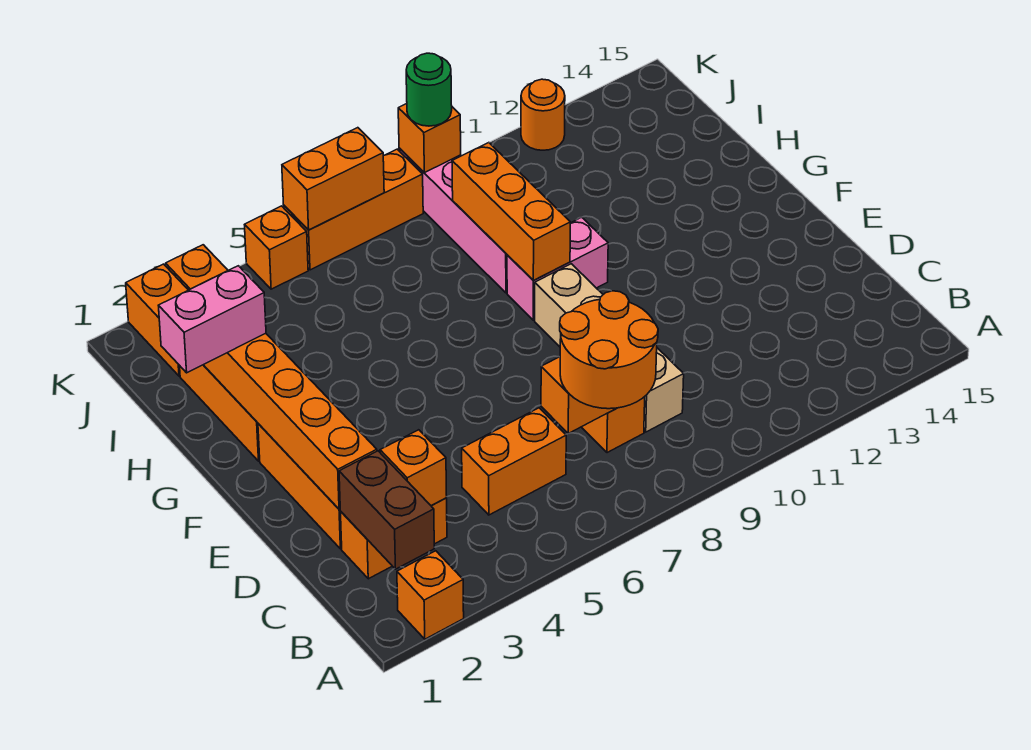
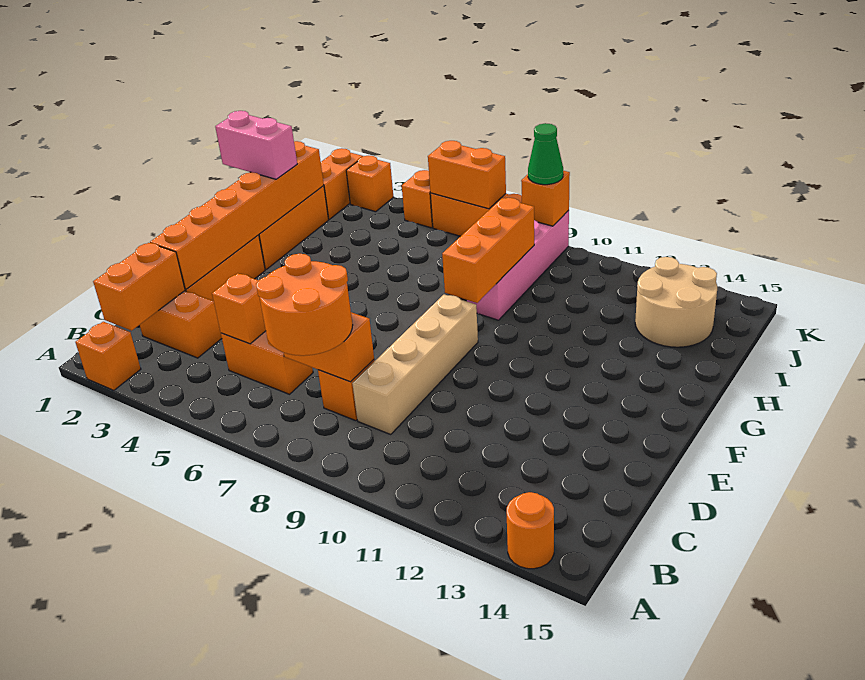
brown 1x2 brick [339,451,434,569] -> orange 1x2 brick [93,243,185,331]
orange 1x1 brick [380,430,447,505] -> orange 1x1 brick moved to [212,273,266,344]
pink 1x2 brick [507,217,608,320] -> none
none -> tan 2x2 round brick [635,257,717,347]
green 1x1 round brick [406,53,452,126] -> green 1x1 cone [528,123,563,185]
orange 1x1 round brick [521,79,565,150] -> orange 1x1 round brick moved to [507,492,554,569]

